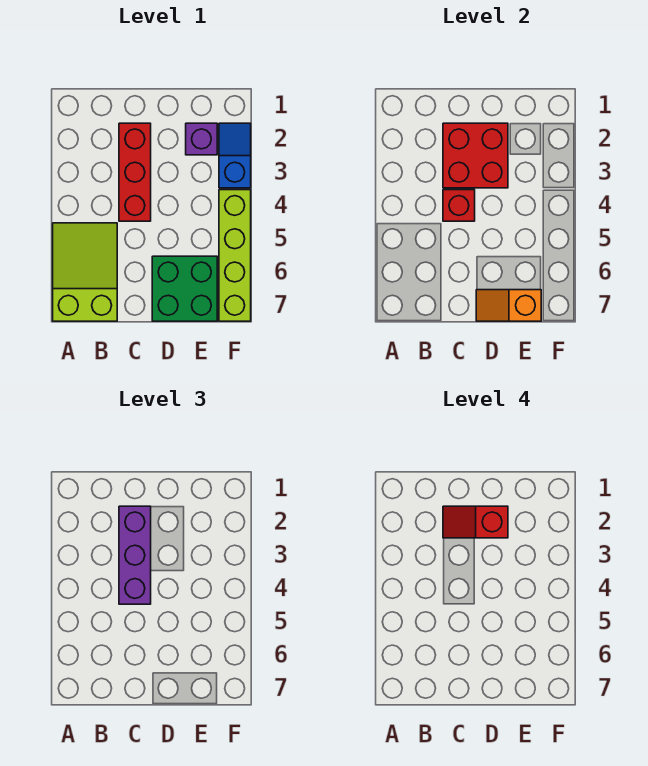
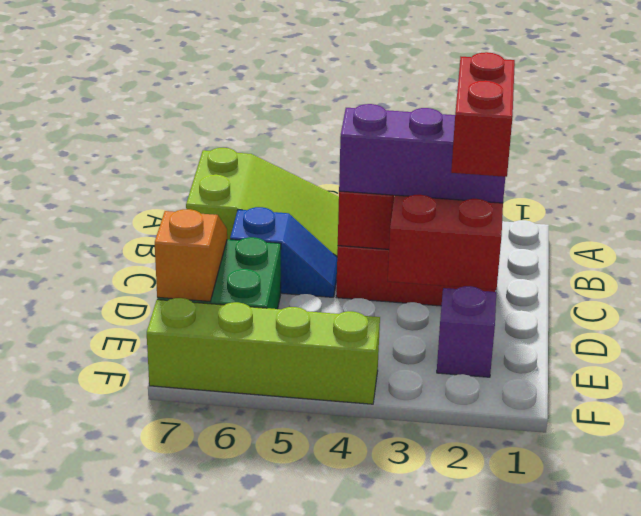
red 1x2 slope [443,506,508,538] -> red 1x2 brick [451,52,515,177]
blue 1x2 slope [219,123,251,188] -> blue 1x2 slope moved to [230,207,337,297]

